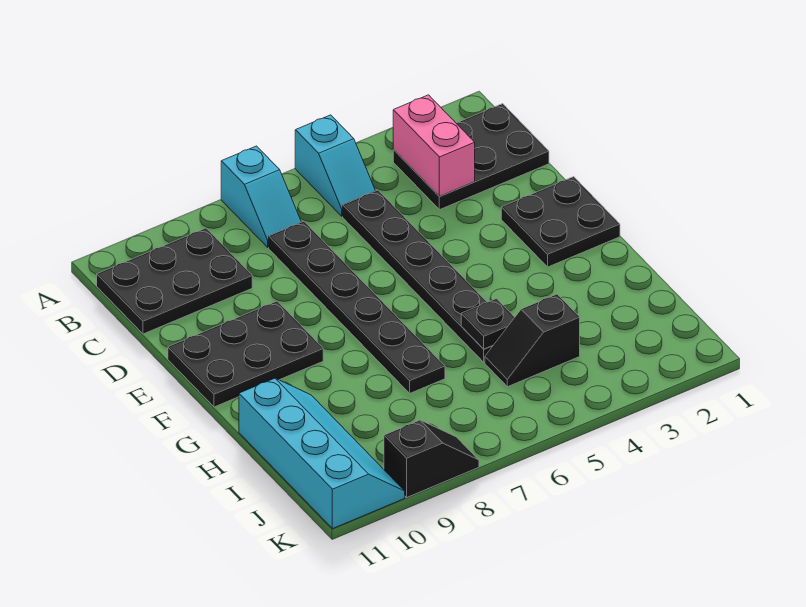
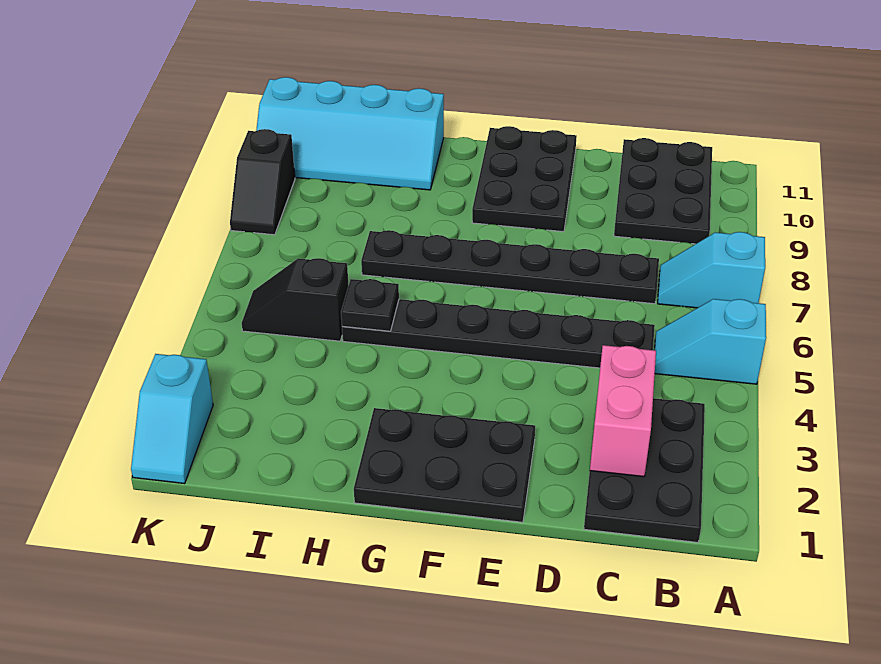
pink 1x2 brick [393,95,475,197] -> pink 1x2 brick turned to [590,345,656,477]
black 2x2 plate [501,177,620,267] -> black 2x3 plate [354,408,535,522]
black 1x2 slope [485,294,580,387] -> black 1x2 slope turned to [242,258,349,341]
none -> cyan 1x2 slope [131,354,213,483]

